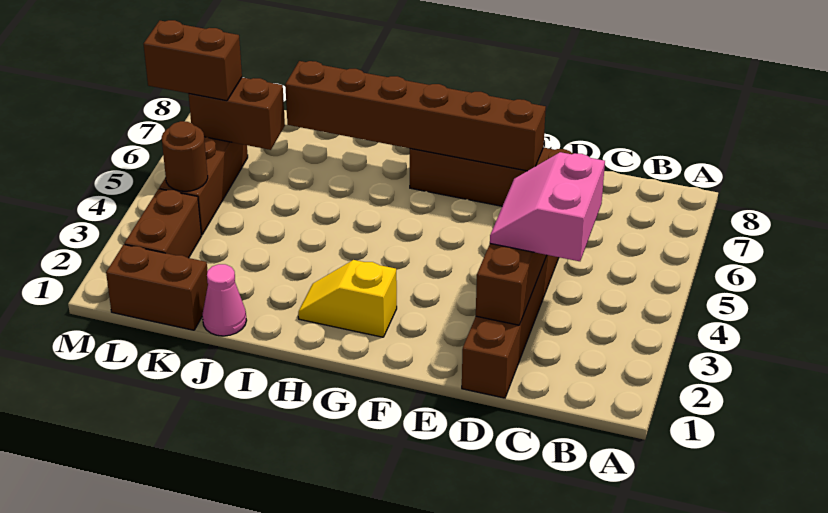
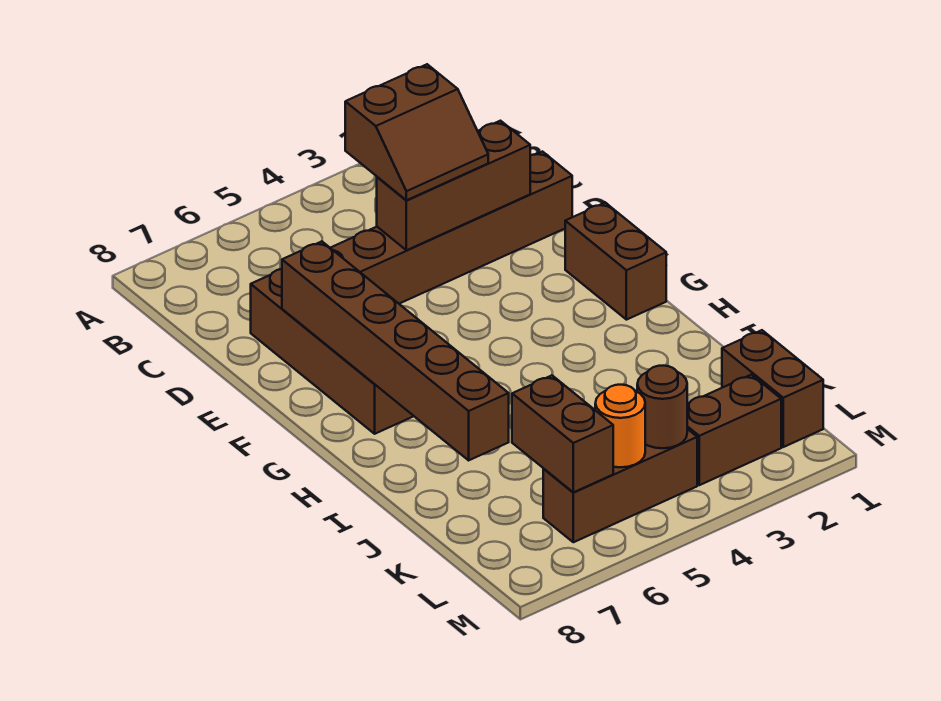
pink 2x2 slope [490,152,605,261] -> brown 2x2 slope [345,64,488,200]
yellow 1x2 slope [298,260,397,337] -> none
pink 1x1 cone [202,264,247,336] -> none
none -> orange 1x1 round brick [595,385,645,467]
brown 1x2 brick [144,20,242,101] -> brown 1x2 brick moved to [565,203,666,320]

